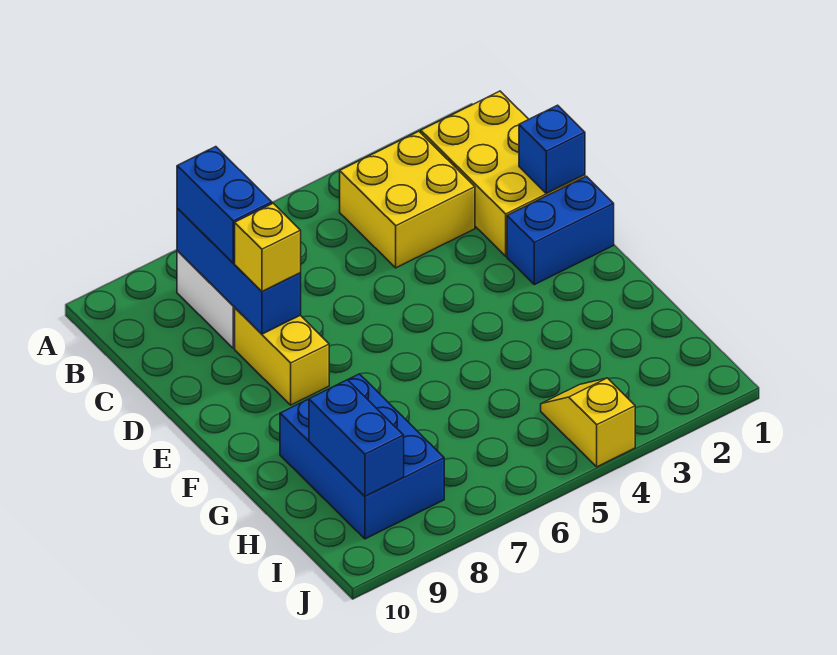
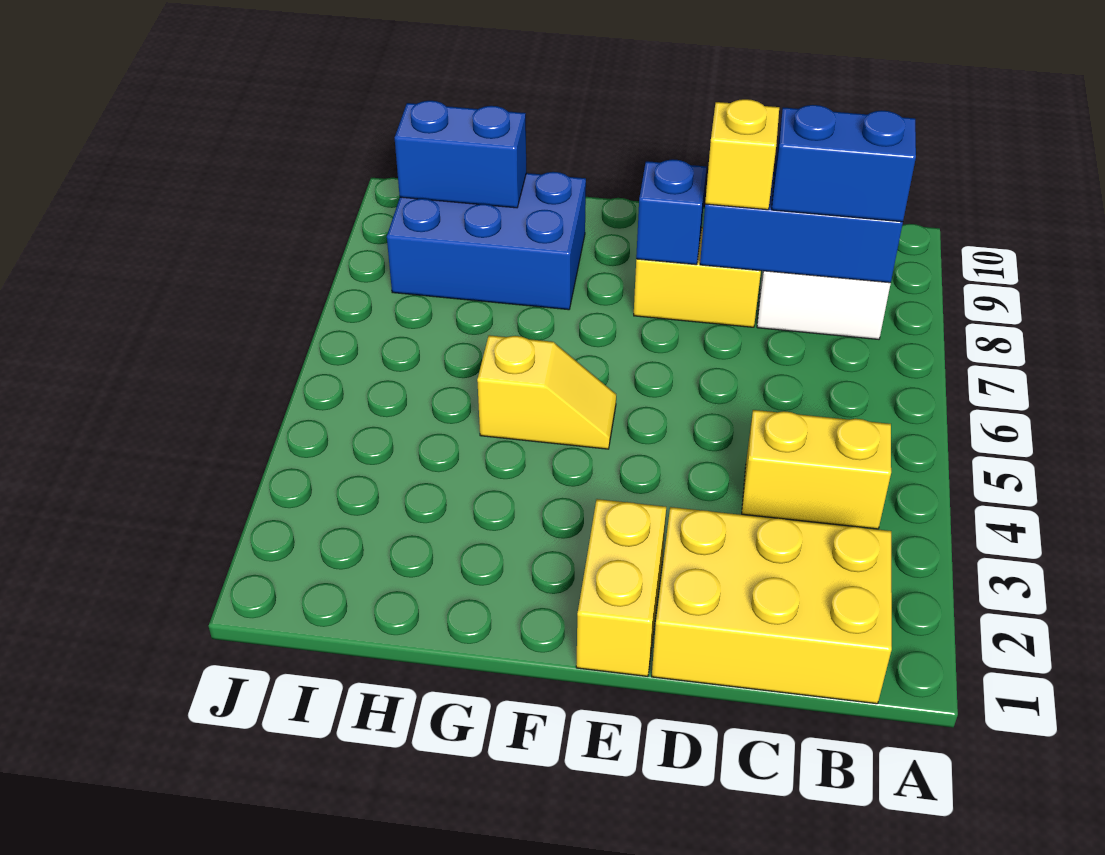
yellow 2x2 brick [340,131,475,268] -> yellow 1x2 brick [742,410,891,529]
blue 1x1 brick [519,105,585,193] -> blue 1x1 brick moved to [636,159,707,265]
blue 1x2 brick [507,176,614,285] -> yellow 1x2 brick [576,499,666,676]
yellow 1x2 slope [541,378,635,467] -> yellow 1x2 slope moved to [477,335,616,449]

